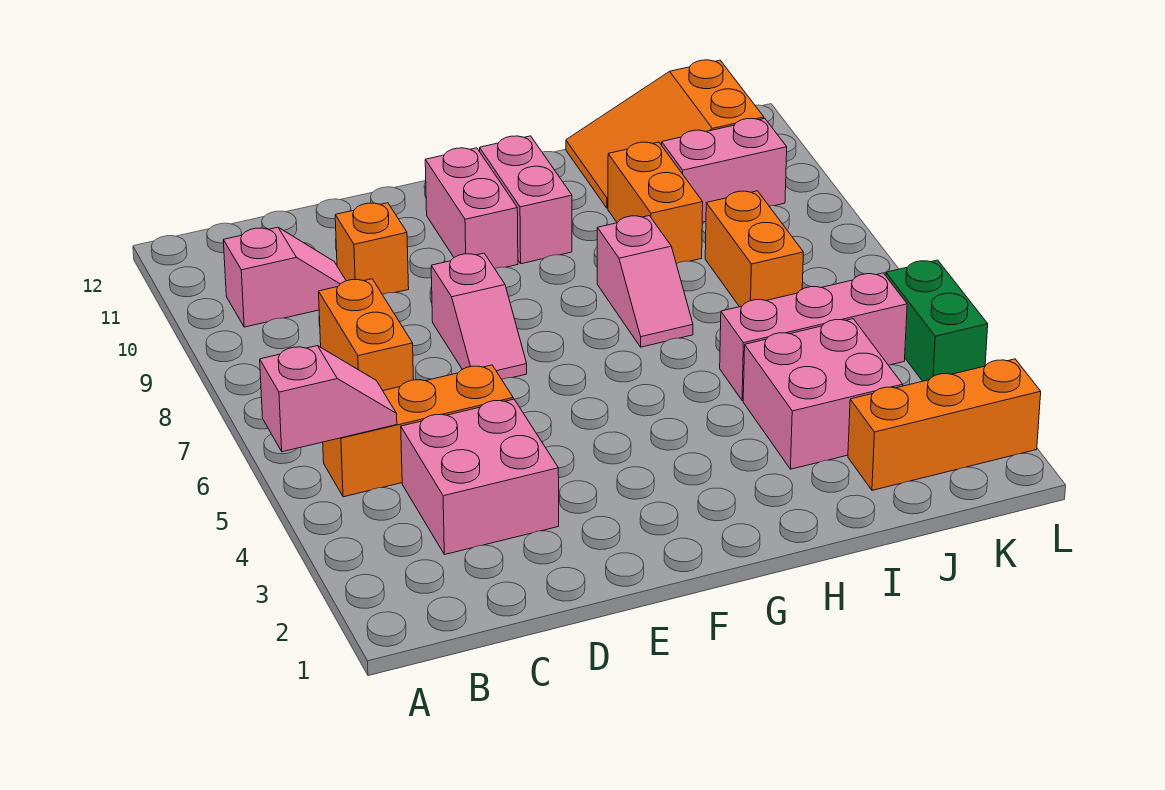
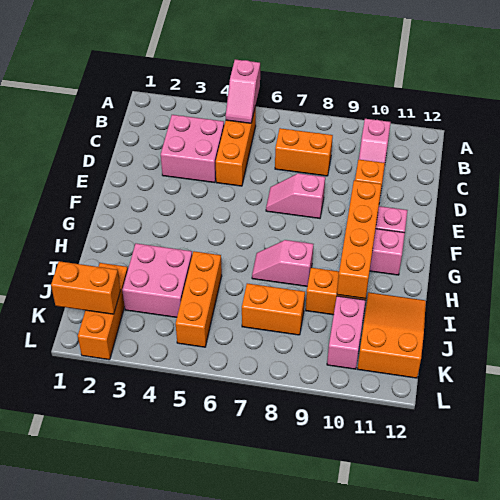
none -> orange 1x4 brick [337,180,382,299]
pink 1x3 brick [720,273,907,401] -> orange 1x3 brick [176,251,222,347]
none -> orange 1x2 brick [51,261,120,314]
green 1x2 brick [886,260,988,381] -> none

